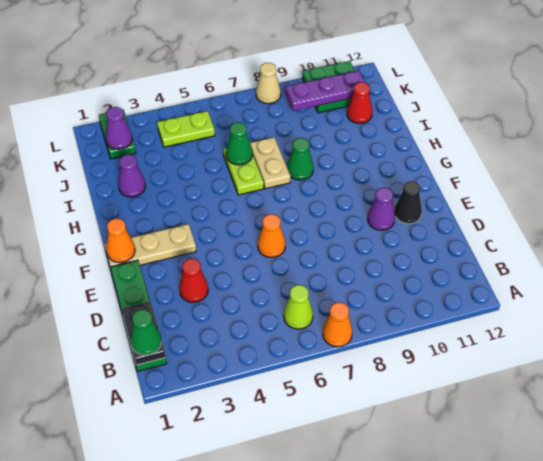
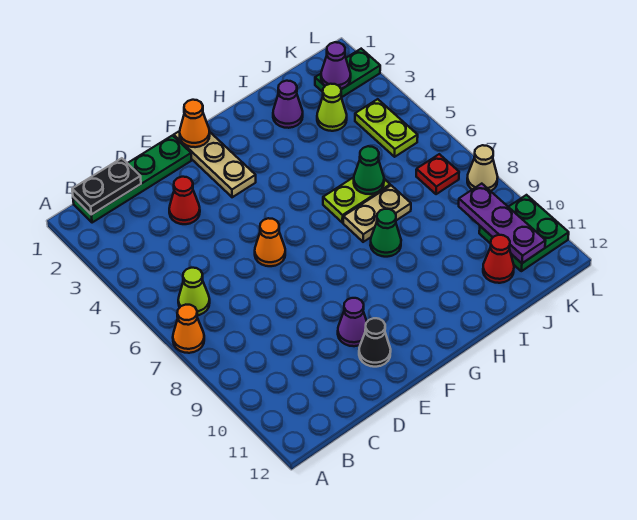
green 1x1 cone [130,309,161,355] -> none
none -> lime 1x1 cone [317,84,347,131]
none -> red 1x1 plate [416,154,459,194]

